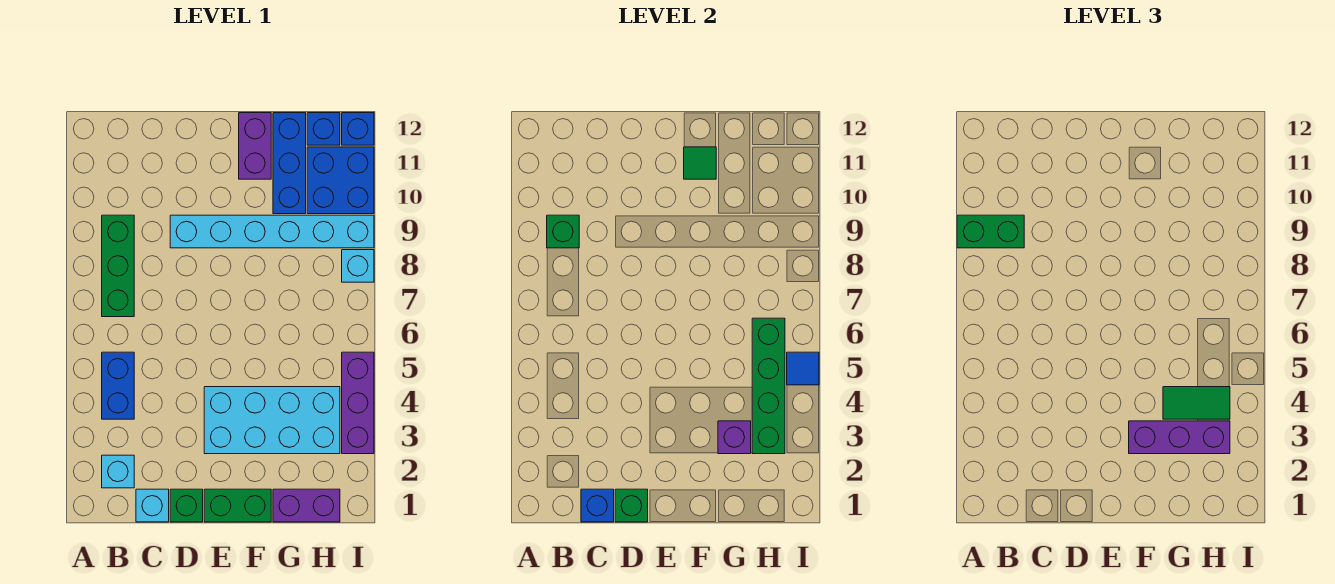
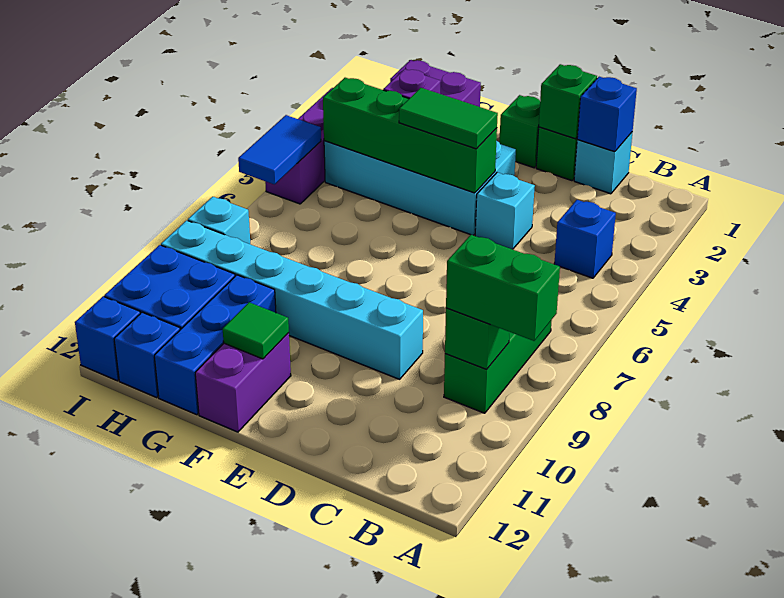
cyan 1x1 brick [102,455,134,488] -> cyan 1x1 brick moved to [475,172,535,249]
blue 1x2 brick [102,352,134,419] -> blue 1x1 brick [554,200,616,278]
green 1x2 brick [204,489,271,522] -> green 1x1 brick [499,95,540,168]
purple 1x3 brick [1129,421,1230,454] -> none
green 1x2 tile [1163,387,1230,419] -> green 1x2 tile moved to [399,88,498,149]
green 1x4 brick [752,318,785,454] -> green 1x4 brick turned to [323,78,497,193]
blue 1x1 tile [787,352,819,385] -> blue 1x2 tile [238,115,321,185]

